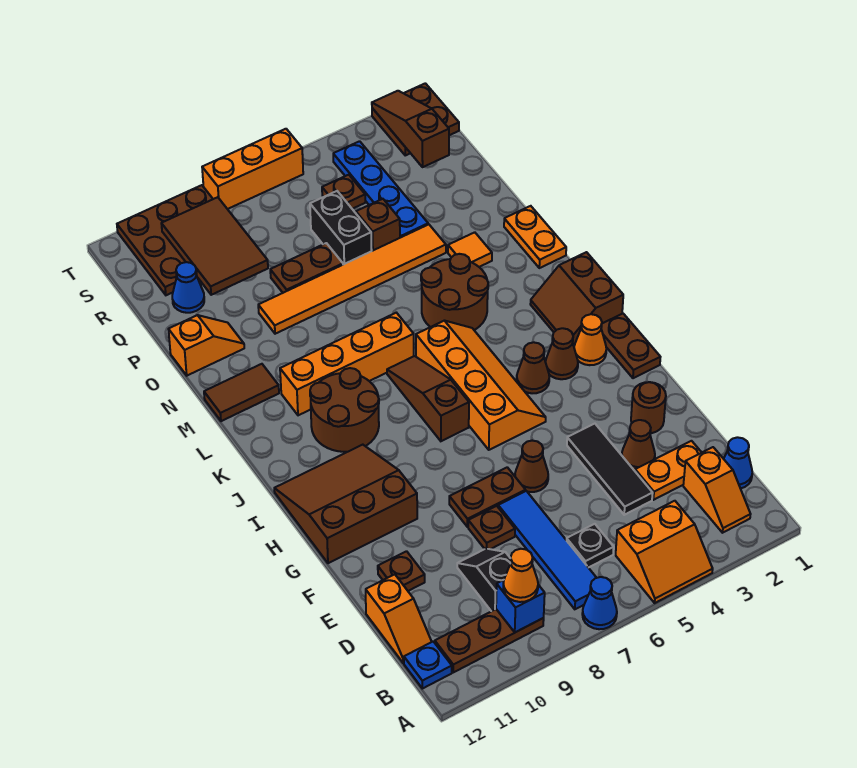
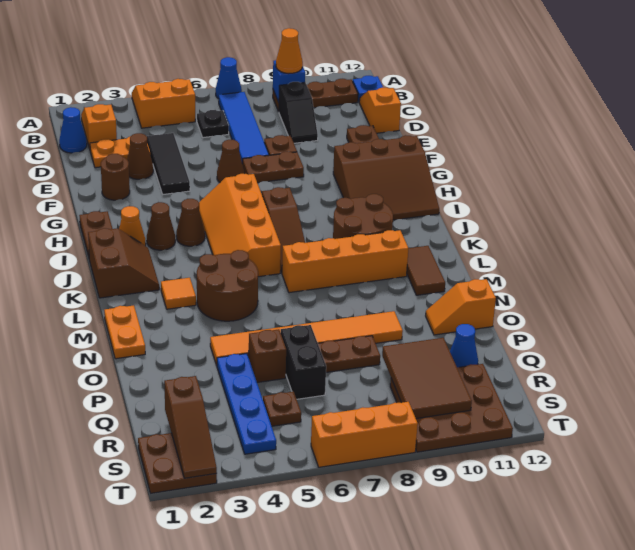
brown 1x2 tile [204,364,279,421] -> brown 1x2 tile turned to [407,246,445,295]
orange 1x1 tile [448,232,492,267] -> orange 1x1 tile moved to [161,278,196,309]

